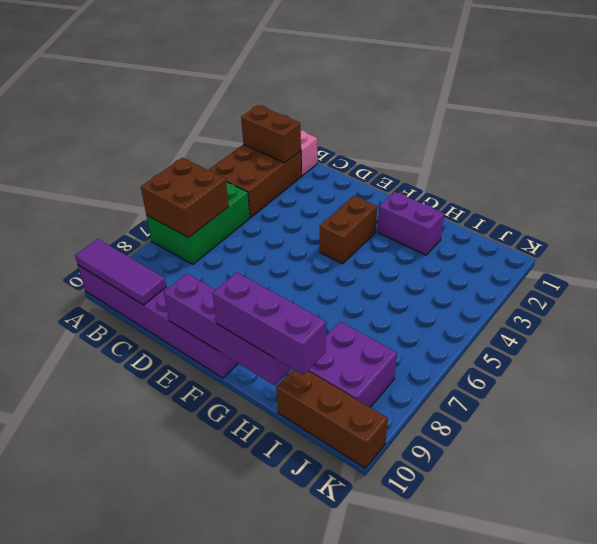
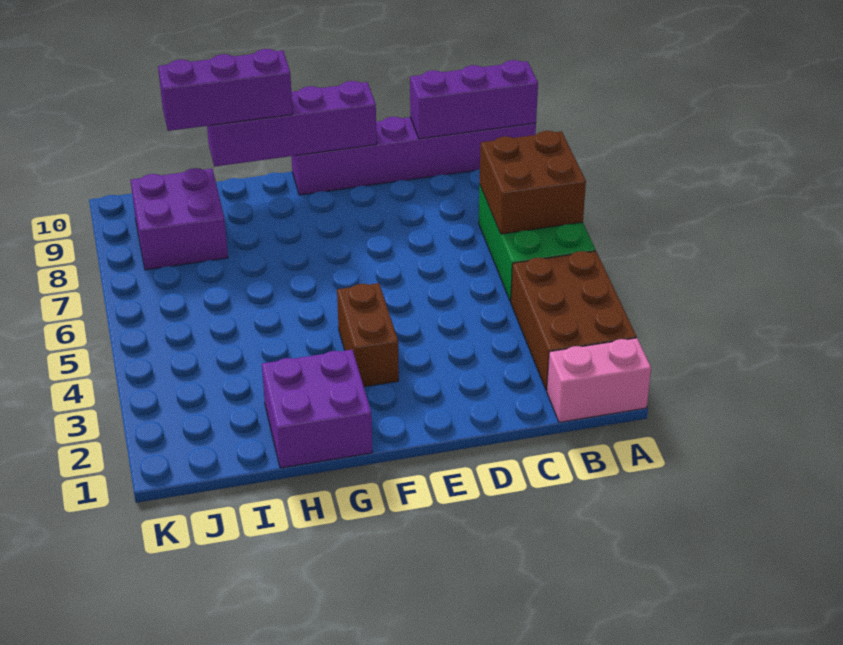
brown 1x2 brick [241,105,301,163] -> none
purple 1x3 tile [75,239,166,305] -> purple 1x3 brick [410,60,538,139]
purple 1x2 brick [378,192,444,255] -> purple 2x2 brick [262,350,372,468]
brown 1x3 brick [276,369,388,468] -> none

